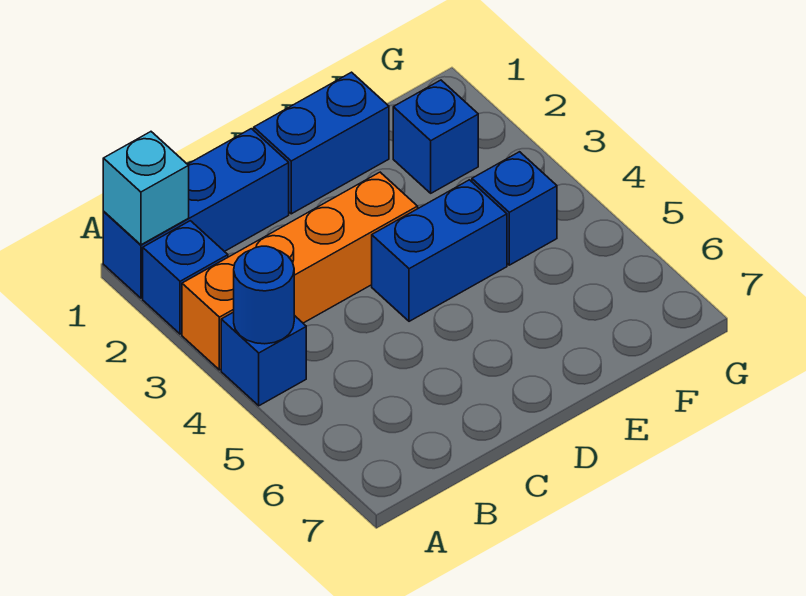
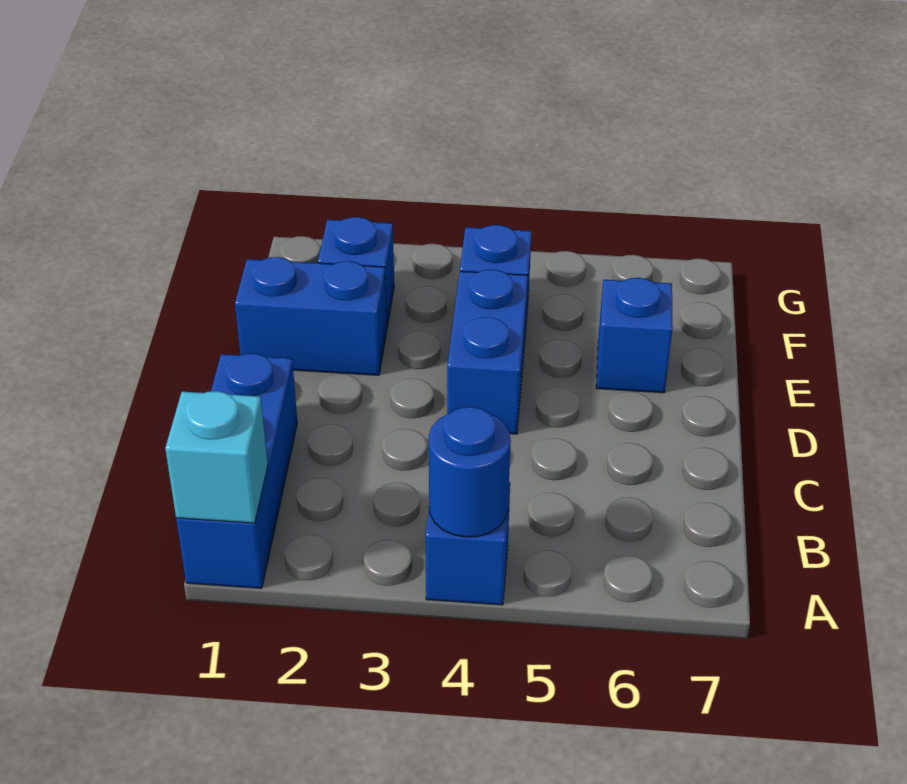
blue 1x1 brick [143,221,228,334] -> blue 1x1 brick moved to [596,278,673,393]
orange 1x4 brick [182,172,418,370] -> none
blue 1x2 brick [254,72,389,214] -> blue 1x2 brick turned to [235,257,387,375]

